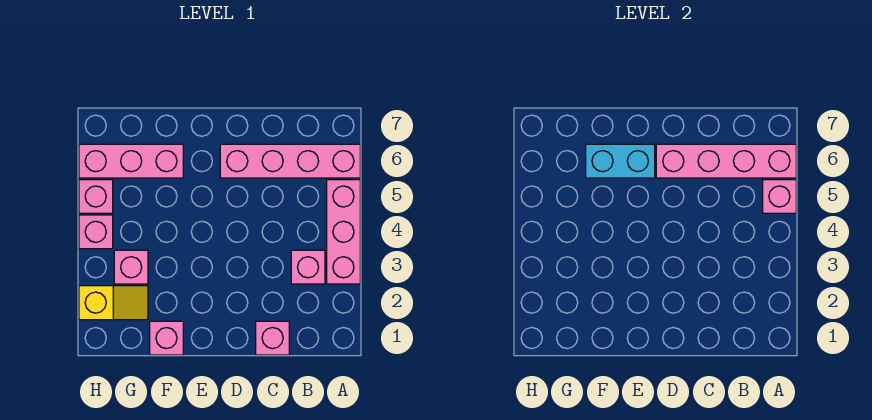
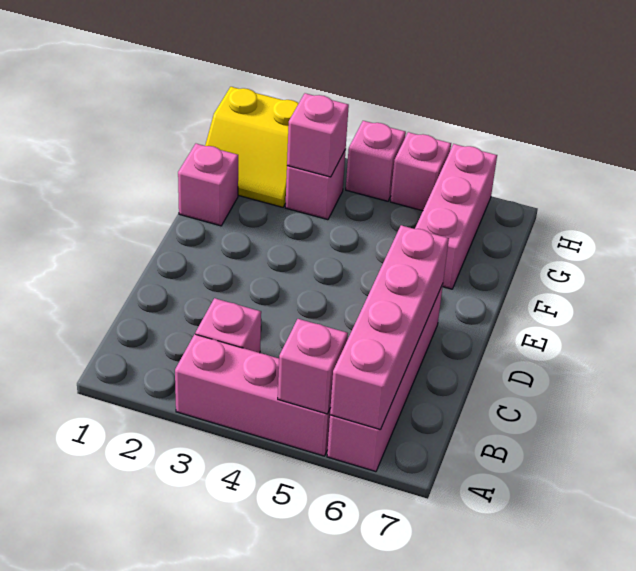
pink 1x1 brick [256,321,289,355] -> pink 1x1 brick moved to [287,93,349,177]
cyan 1x2 brick [586,144,655,178] -> none
yellow 1x2 slope [79,286,148,320] -> yellow 2x2 slope [205,87,299,207]

